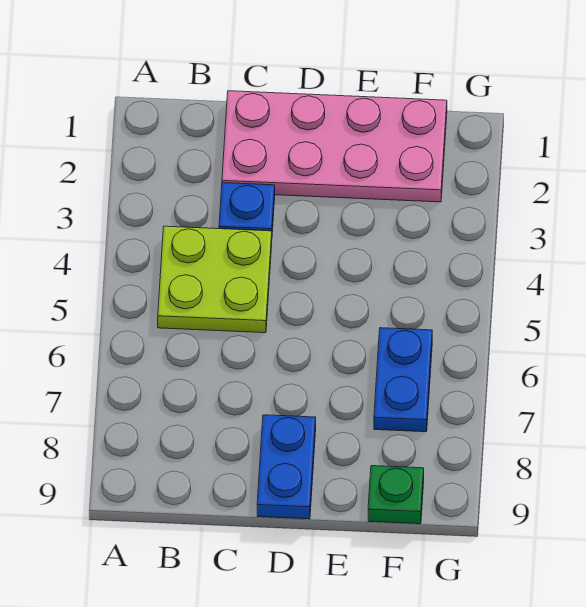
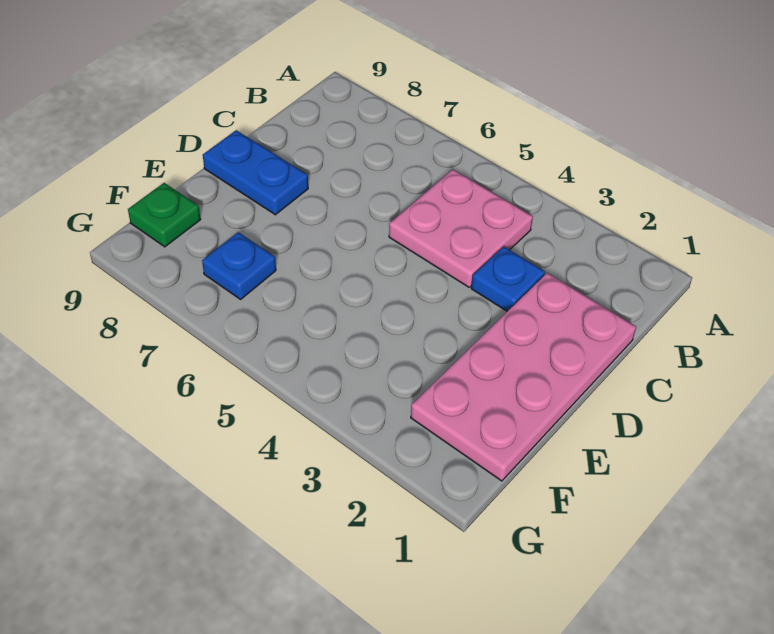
lime 2x2 plate [158,226,272,333] -> pink 2x2 plate [389,170,533,287]
blue 1x2 plate [374,328,432,432] -> blue 1x1 plate [202,232,276,299]

